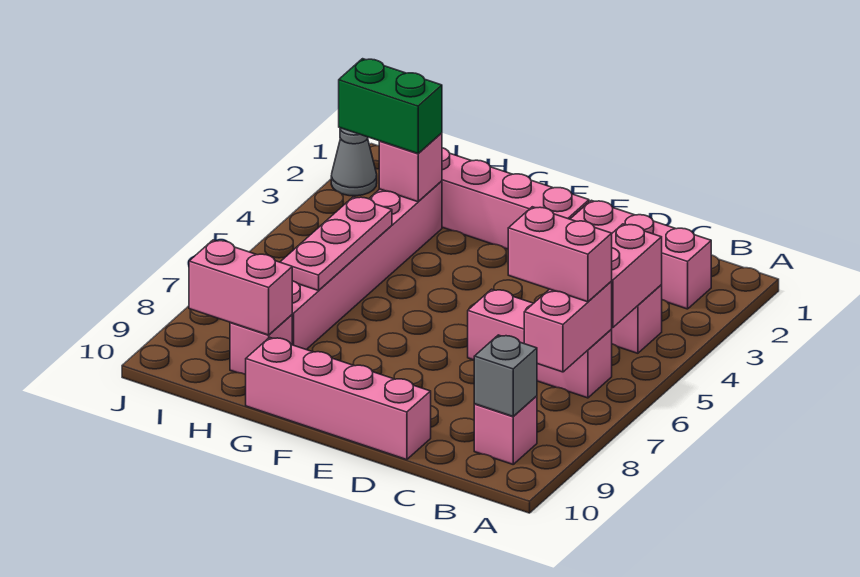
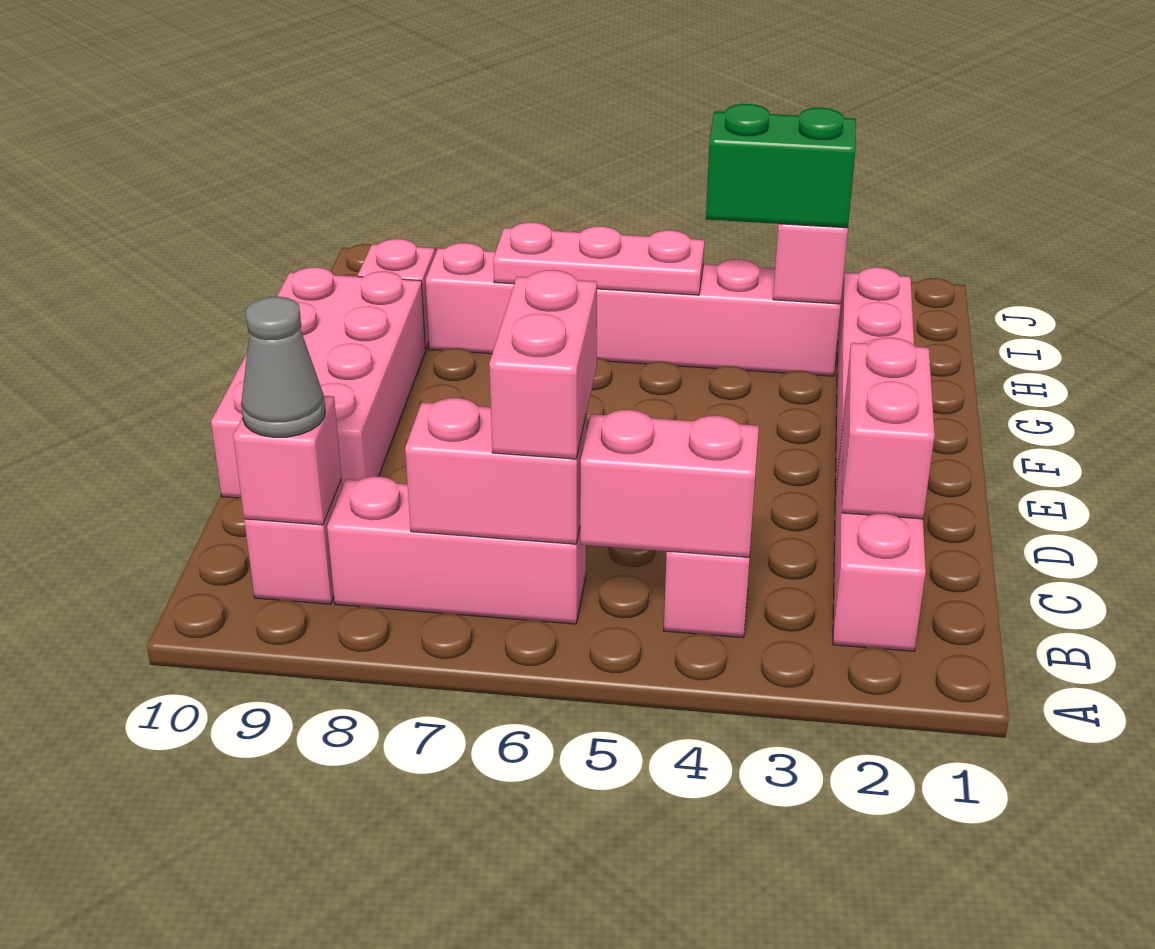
pink 1x3 brick [468,289,612,398] -> pink 1x3 brick turned to [327,476,586,624]
grey 1x1 brick [474,335,537,416] -> pink 1x1 brick [233,396,342,525]
pink 1x4 brick [246,337,431,460] -> pink 2x4 brick [211,267,426,498]
green 1x2 brick [339,59,442,154] -> green 1x2 brick turned to [706,104,856,228]
pink 1x2 brick [189,240,292,335] -> pink 1x2 brick moved to [842,337,935,519]
grey 1x1 cone [331,128,377,196] -> grey 1x1 cone moved to [241,297,325,437]

